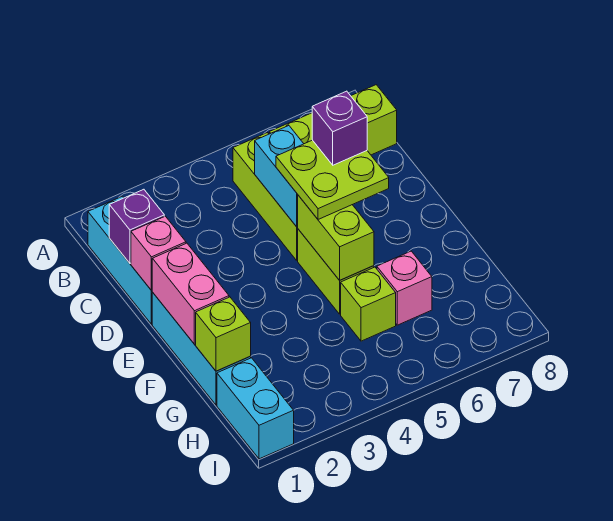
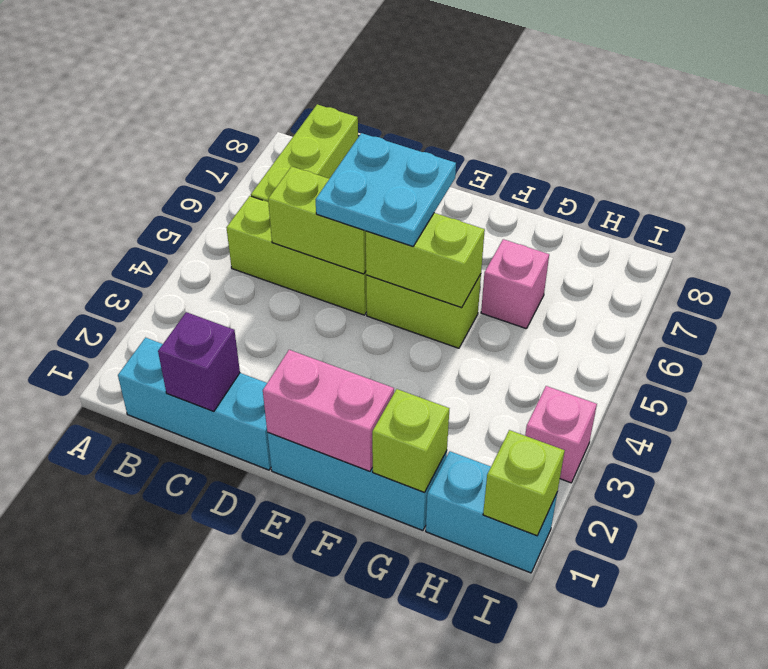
cyan 1x2 brick [255,126,304,227] -> lime 1x2 brick [268,166,366,274]
pink 1x1 brick [131,216,186,291] -> pink 1x1 brick moved to [525,386,597,483]
lime 2x2 plate [276,140,389,219] -> cyan 2x2 plate [315,133,456,246]
purple 1x1 brick [312,91,367,165] -> none
lime 1x1 brick [341,267,396,341] -> lime 1x1 brick moved to [483,430,565,536]

